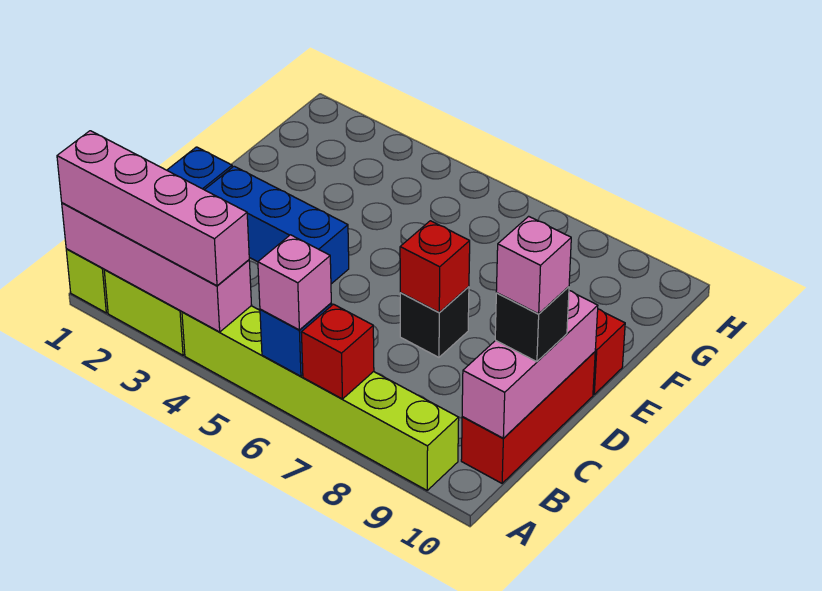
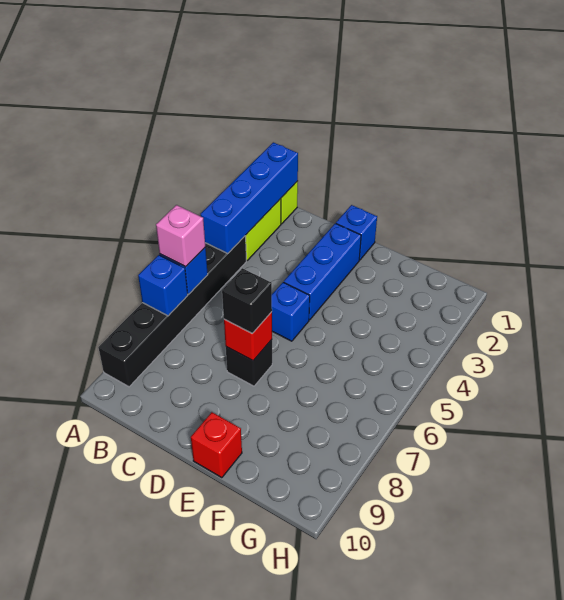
pink 1x4 brick [62,203,251,332] -> blue 1x4 brick [201,142,298,253]
pink 1x4 brick [57,131,249,286] -> none
lime 1x6 brick [182,306,459,490] -> black 1x6 brick [98,236,246,387]
red 1x1 brick [301,304,374,399] -> blue 1x1 brick [138,255,188,316]
red 1x3 brick [461,352,595,483] -> none
pink 1x3 brick [462,291,598,438] -> none
black 1x1 brick [495,287,569,362] -> black 1x1 brick moved to [222,268,272,333]
pink 1x1 brick [496,216,571,314] -> none
none -> blue 1x1 brick [272,282,310,341]

